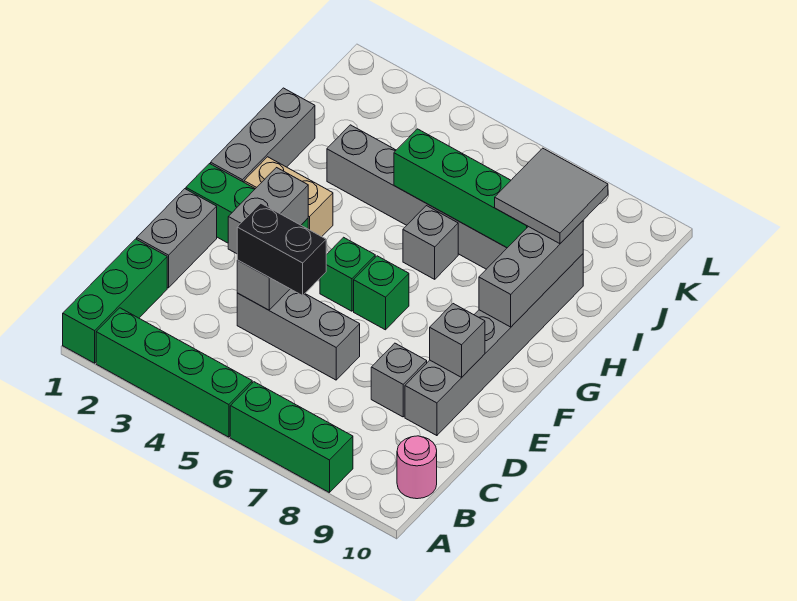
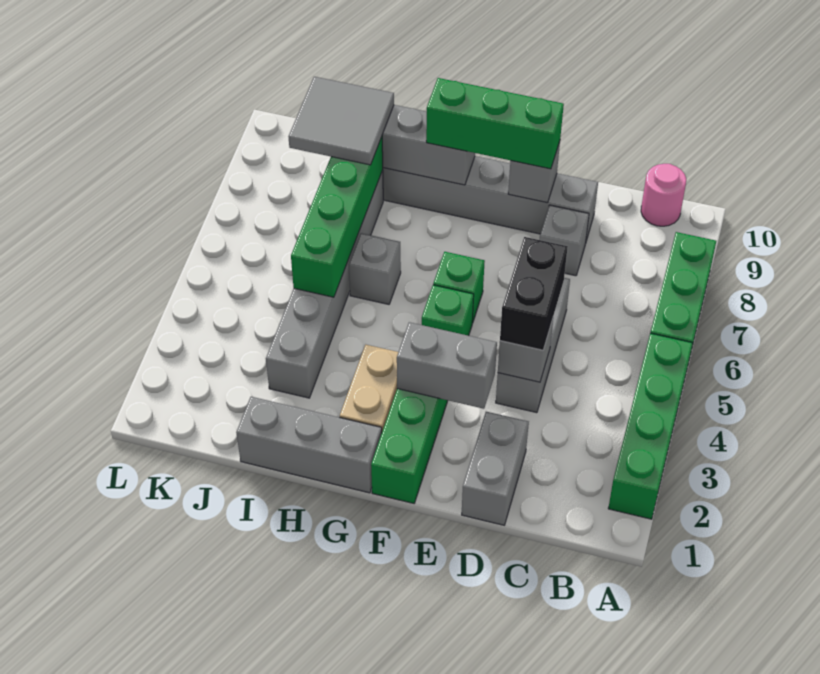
green 1x3 brick [63,239,167,363] -> green 1x3 brick moved to [426,78,564,169]
grey 1x2 brick [137,189,217,288] -> grey 1x2 brick turned to [462,412,529,525]

